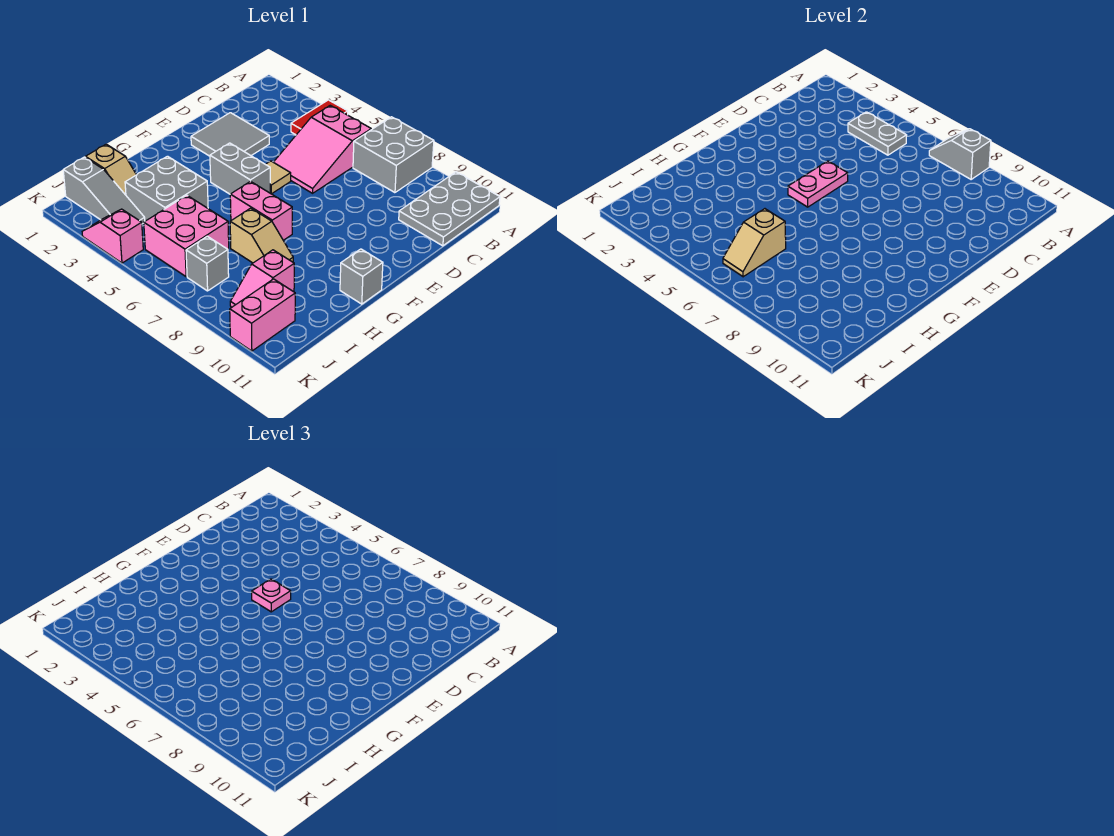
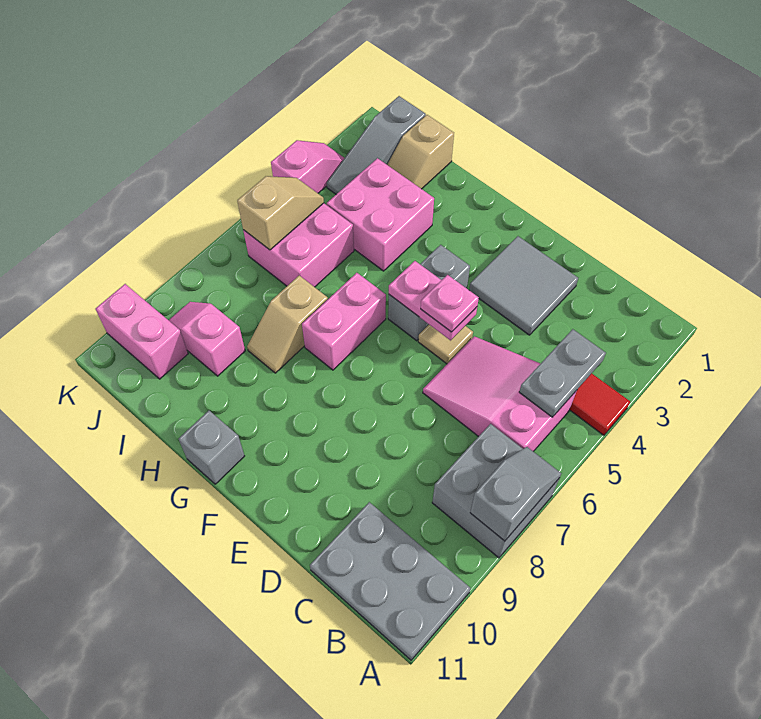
grey 2x2 brick [125,156,208,221] -> pink 2x2 brick [327,158,434,271]
tan 1x2 slope [723,209,786,277] -> tan 1x2 slope turned to [237,176,324,250]
grey 1x1 brick [186,236,229,291] -> none

